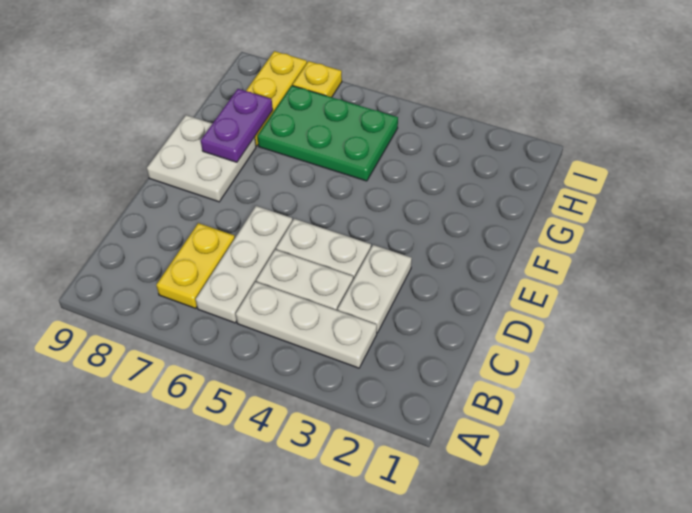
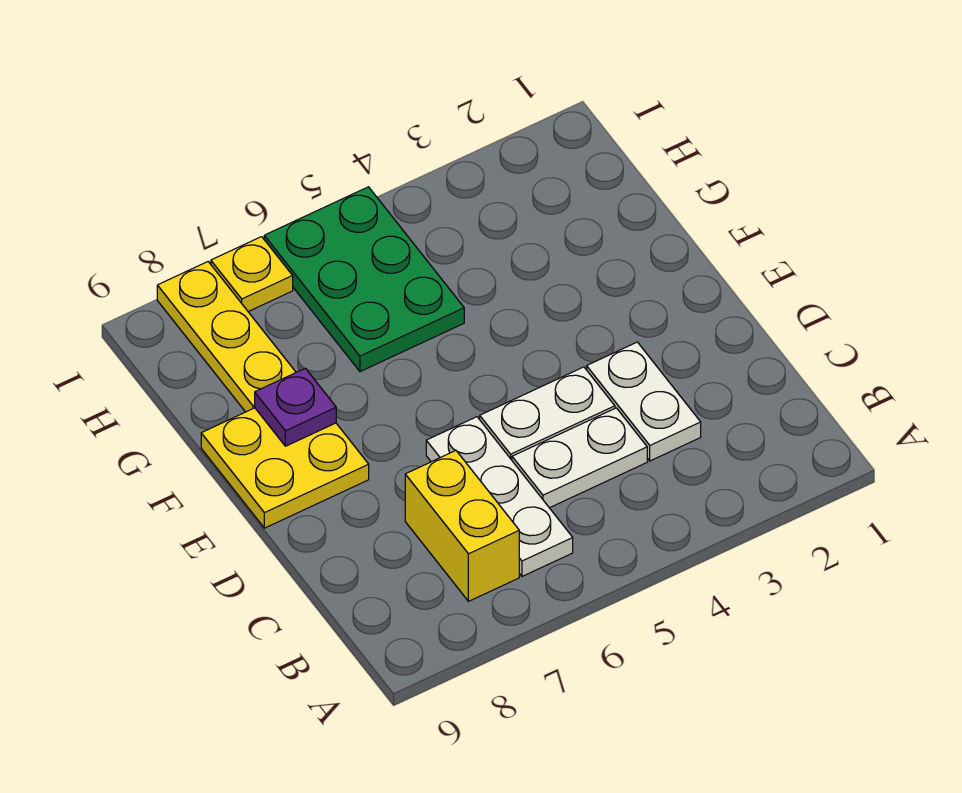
white 1x3 plate [236,282,377,368] -> none
yellow 1x2 plate [156,223,235,308] -> yellow 1x2 brick [405,450,519,601]
white 2x2 plate [147,115,256,202] -> yellow 2x2 plate [201,408,369,528]
purple 1x2 plate [201,89,273,162] -> purple 1x1 plate [255,368,336,446]
green 2x3 plate [257,86,398,181] -> green 2x3 plate turned to [264,187,464,372]

